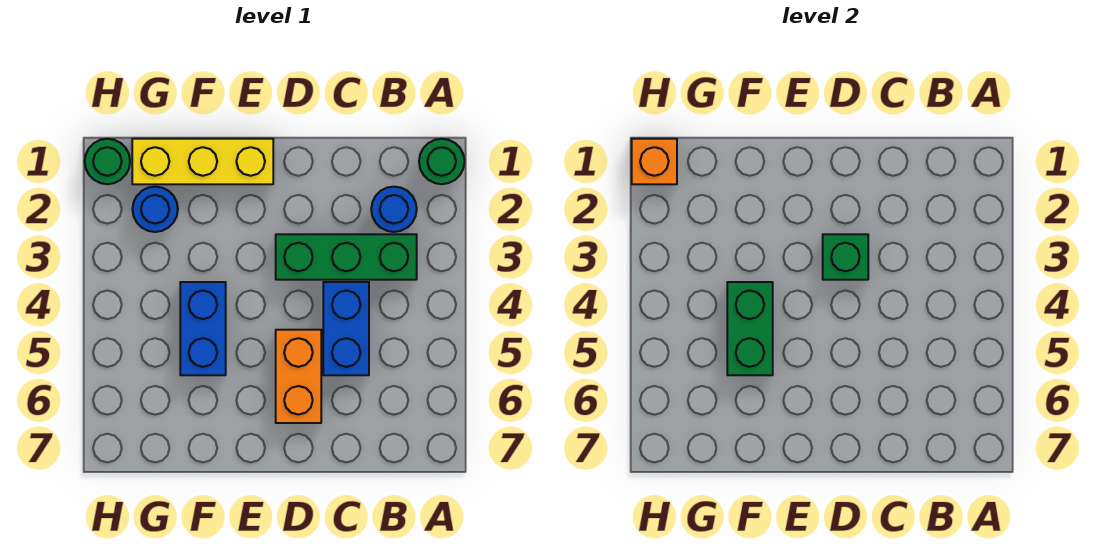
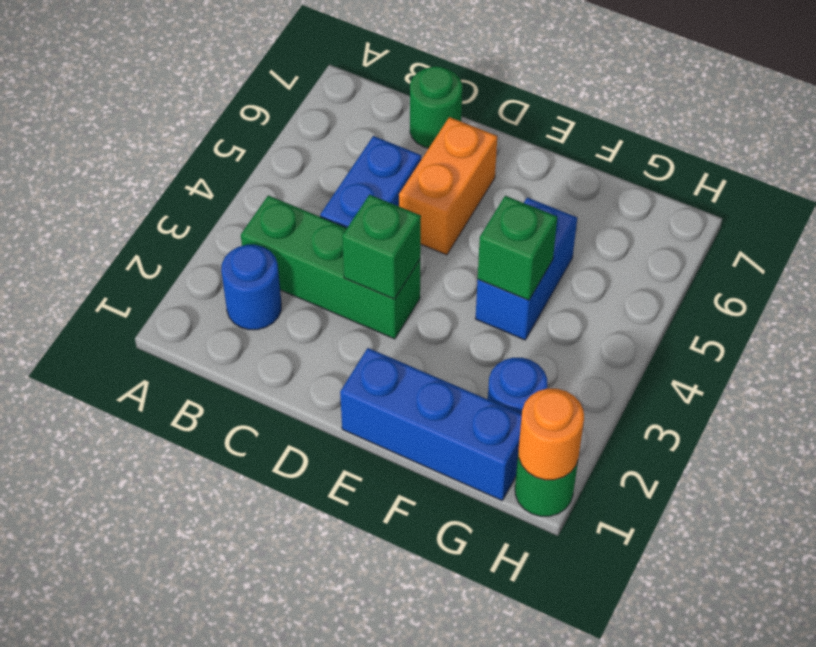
green 1x1 round brick [419,139,464,184] -> green 1x1 round brick moved to [410,66,462,148]
yellow 1x3 brick [132,139,273,184] -> blue 1x3 brick [340,348,522,500]
green 1x2 brick [727,282,773,375] -> green 1x1 brick [478,196,557,300]
orange 1x1 brick [632,139,677,184] -> orange 1x1 round brick [518,389,584,480]

